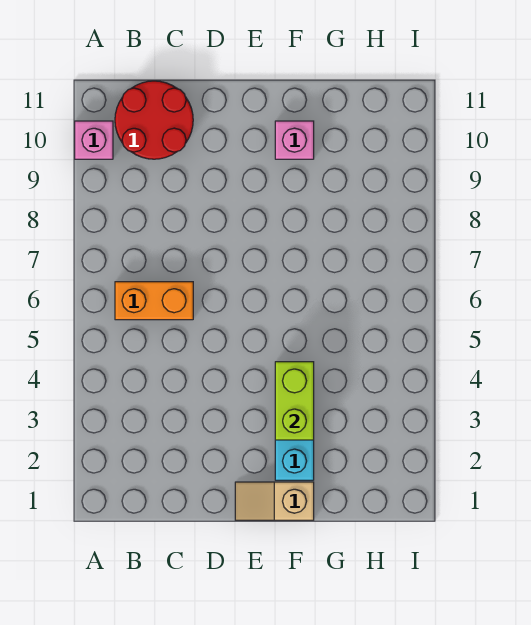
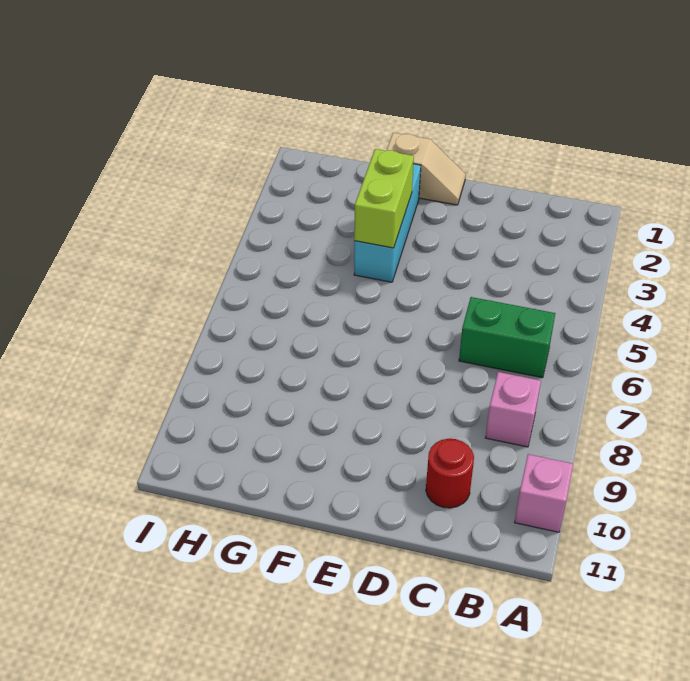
orange 1x2 brick [115,282,193,320] -> green 1x2 brick [459,297,555,378]
red 2x2 round brick [115,81,193,159] -> red 1x1 round brick [426,439,474,508]
pink 1x1 brick [275,121,314,159] -> pink 1x1 brick moved to [485,372,541,447]

